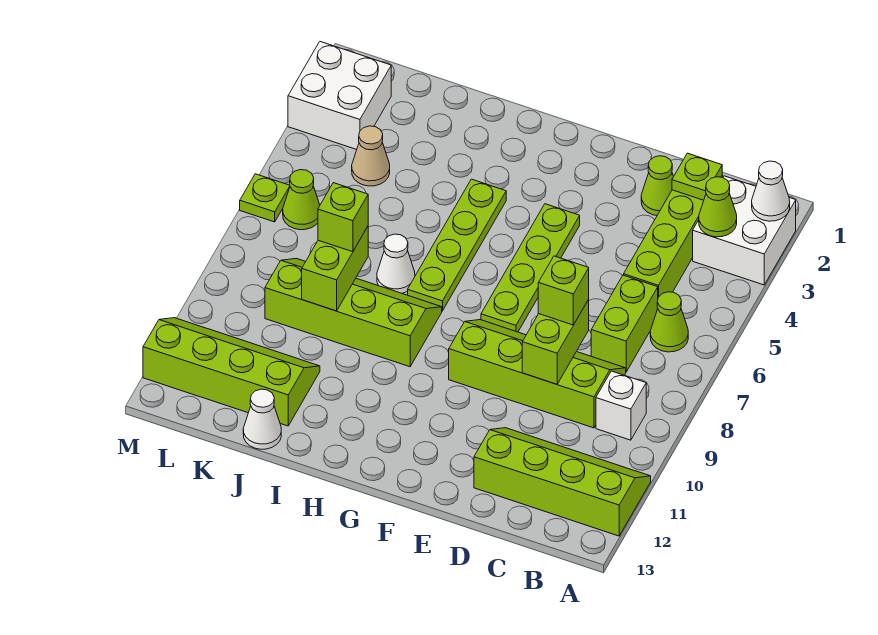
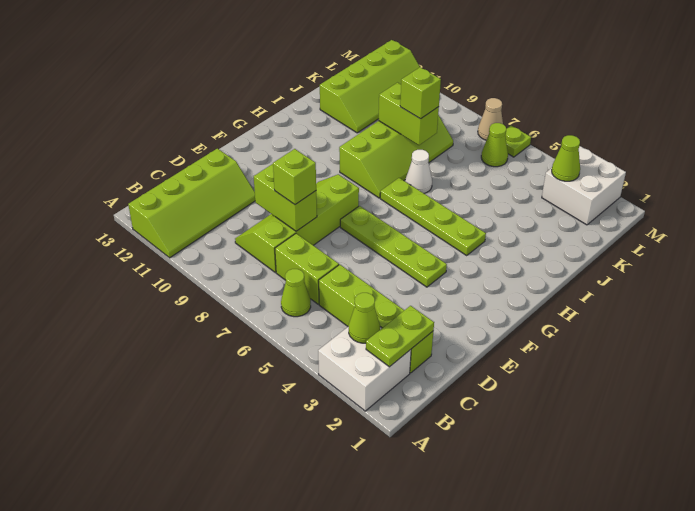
white 1x1 cone [752,161,790,221] -> none
white 1x1 brick [596,371,646,440] -> none
lime 1x1 plate [672,153,722,200] -> lime 1x2 plate [366,306,434,367]
lime 2x4 slope [449,320,626,428] -> lime 2x4 slope turned to [235,174,359,272]
lime 1x1 cone [641,156,674,216] -> lime 1x1 cone moved to [552,135,580,181]
white 1x1 cone [243,389,281,449] -> none
tan 1x1 cone [352,126,390,186] -> tan 1x1 cone moved to [478,98,503,140]

